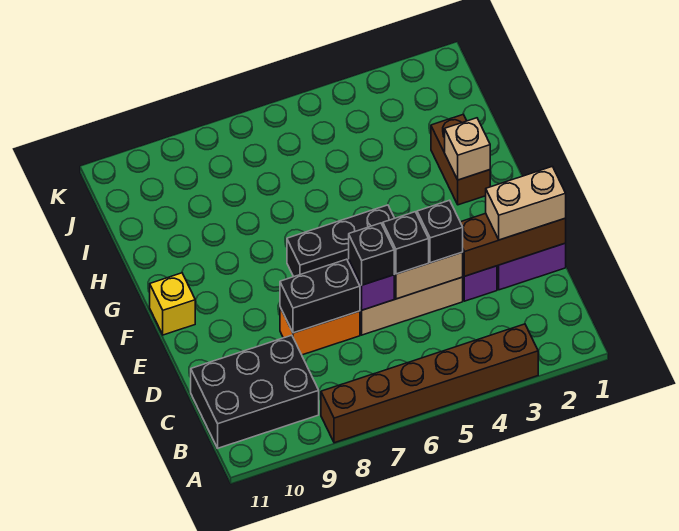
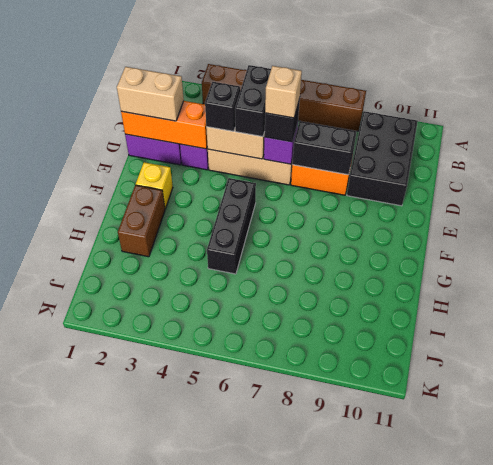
black 2x3 brick [191,335,319,448] -> black 2x3 brick turned to [347,111,418,206]
brown 1x3 brick [460,213,566,276] -> orange 1x3 brick [121,101,207,149]
black 1x1 brick [383,212,429,274] -> black 1x2 brick [235,65,271,137]
black 1x3 brick [287,205,394,277] -> black 1x3 brick turned to [207,178,256,274]
yellow 1x1 brick [150,273,195,335] -> yellow 1x1 brick moved to [136,162,173,209]
tan 1x1 brick [445,118,490,180] -> tan 1x1 brick moved to [265,66,302,118]

